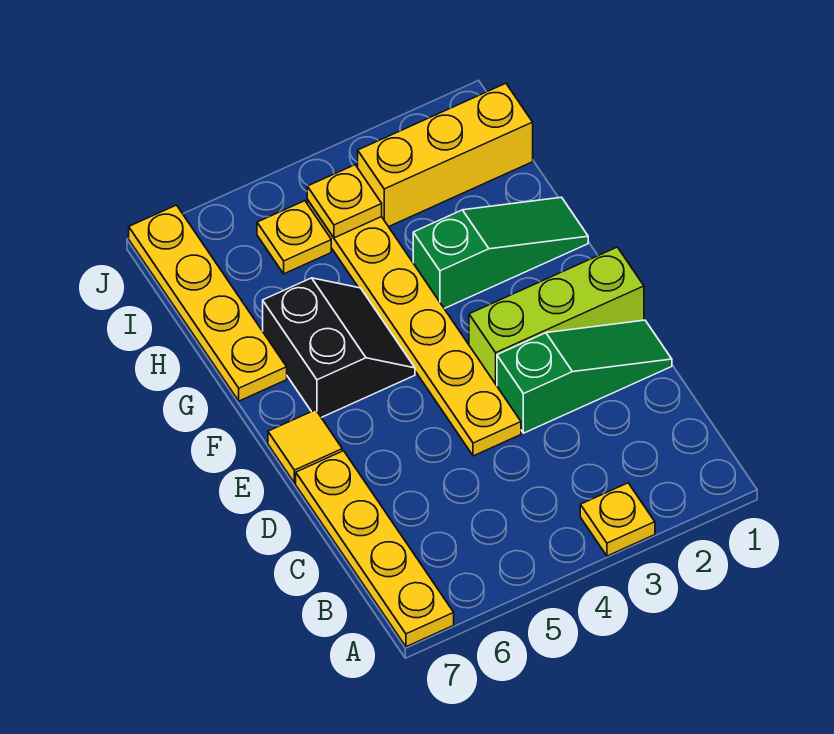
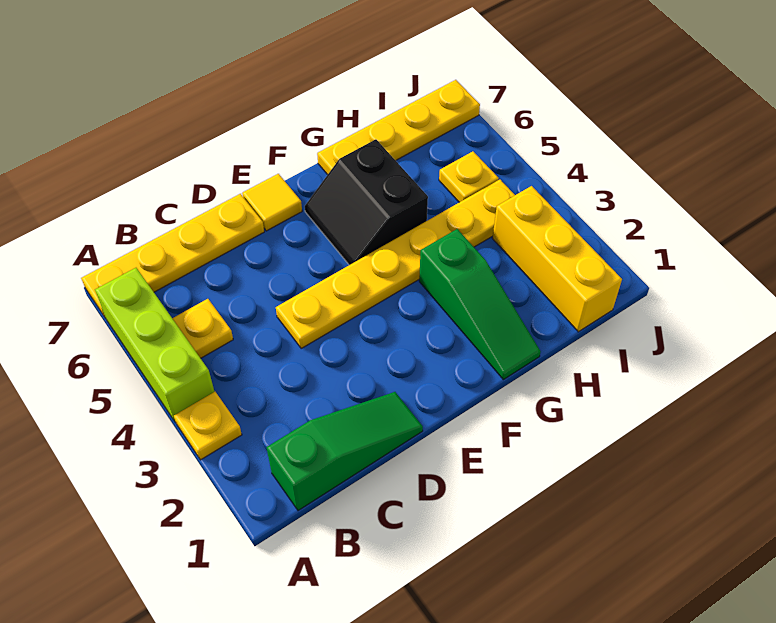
green 1x3 slope [497,320,672,433] -> green 1x3 slope turned to [267,392,423,511]
lime 1x3 brick [469,247,644,386] -> lime 1x3 brick moved to [95,268,215,422]
black 2x2 slope [263,278,415,418] -> black 2x2 slope turned to [305,139,428,265]
yellow 1x1 plate [307,165,382,238] -> yellow 1x1 plate moved to [172,299,233,358]

